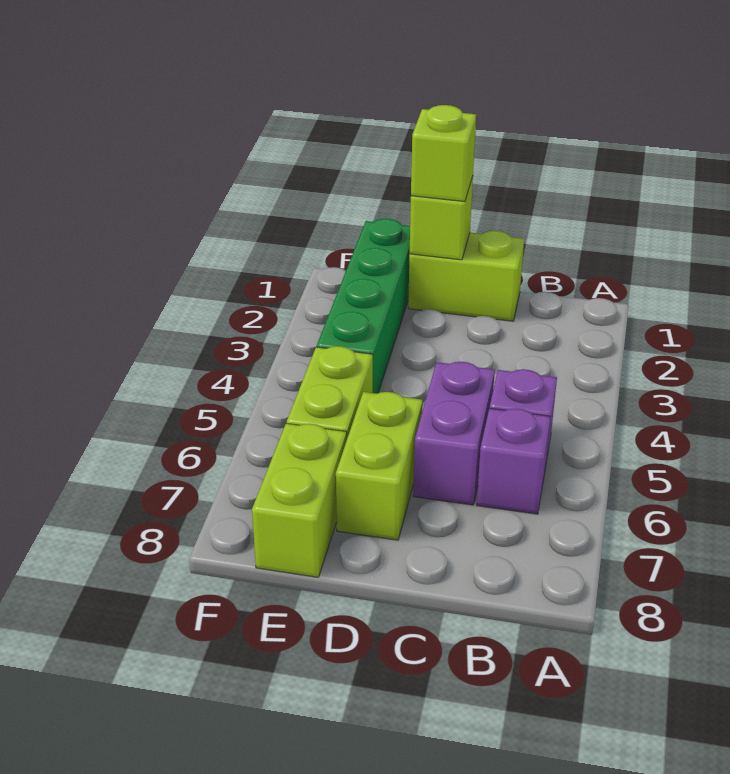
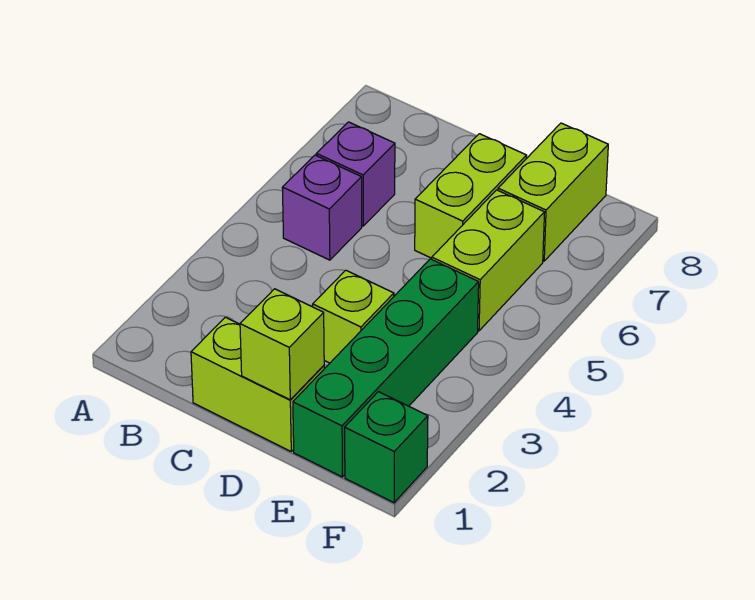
purple 1x2 brick [413,362,495,505] -> none
lime 1x1 brick [411,105,476,201] -> lime 1x1 brick moved to [313,270,394,363]
none -> green 1x1 brick [345,392,428,503]

